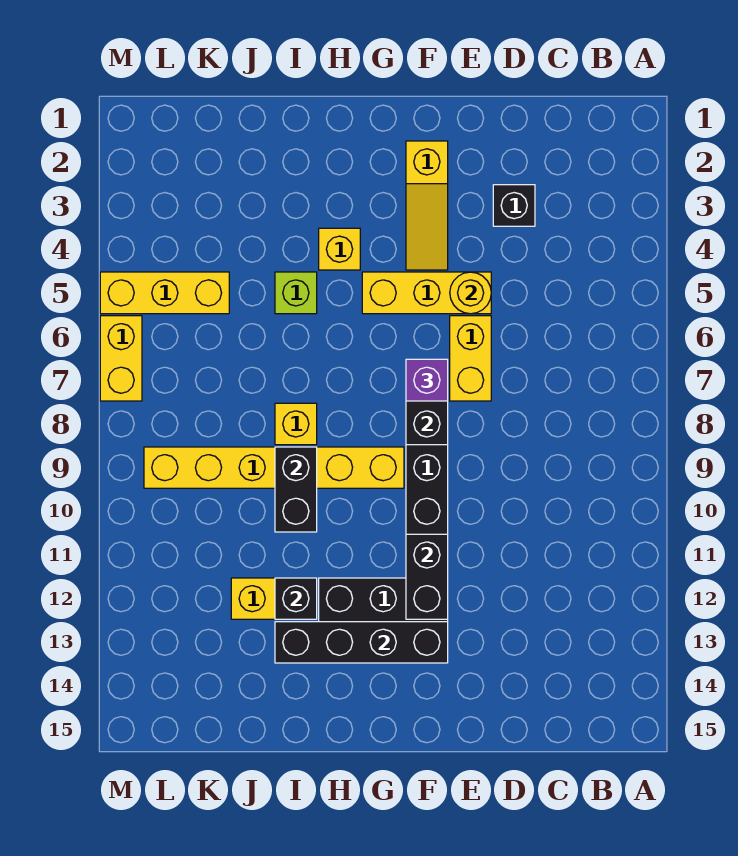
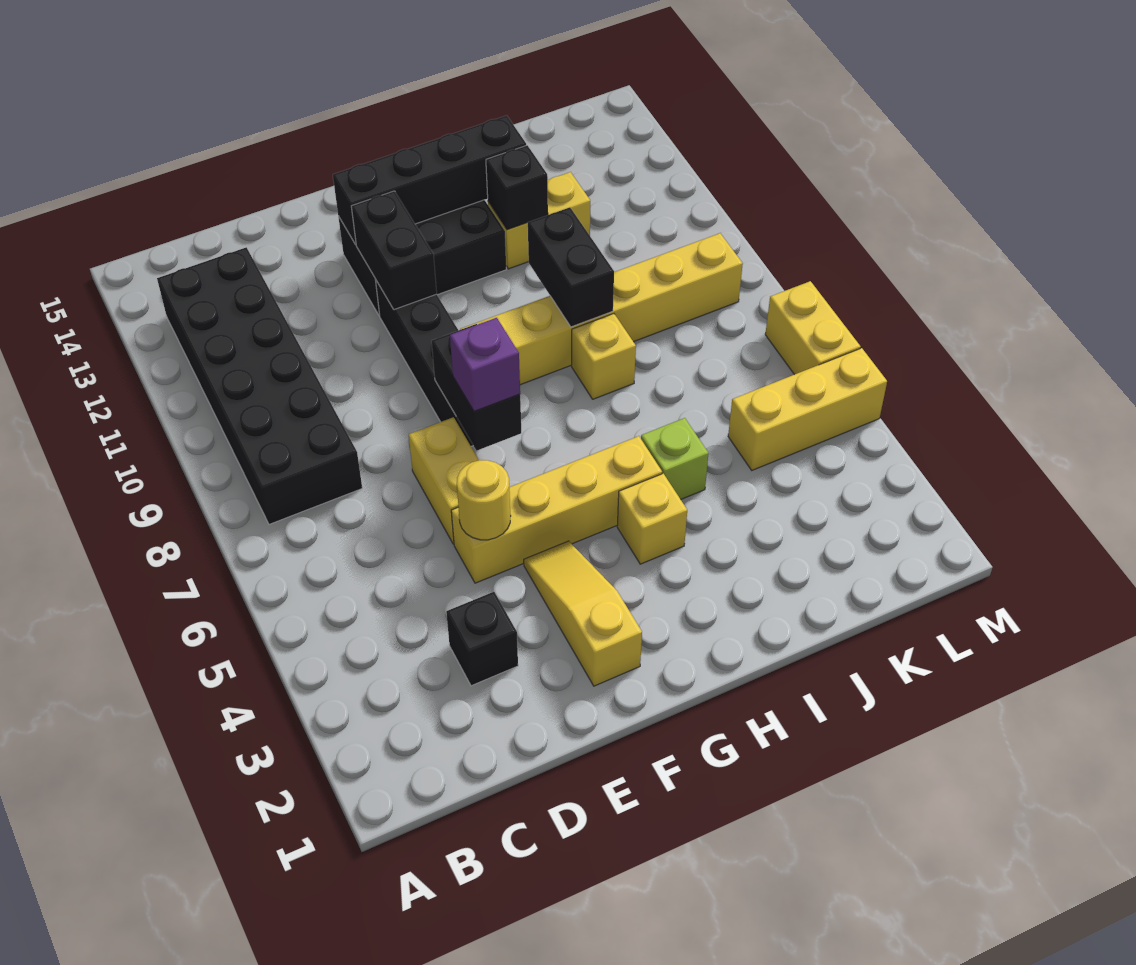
none -> black 2x6 brick [157,247,362,524]
yellow 1x3 brick [362,272,491,314] -> yellow 1x4 brick [451,436,662,583]

